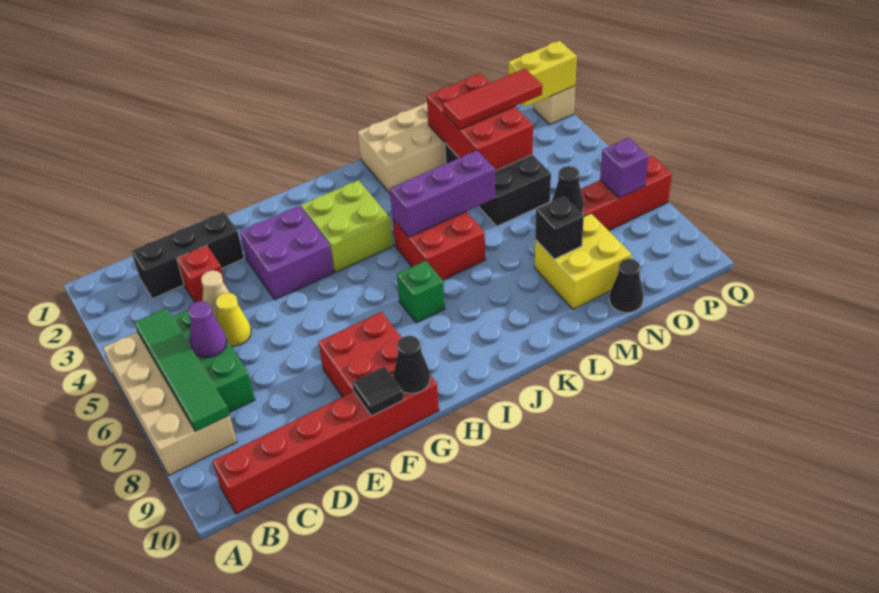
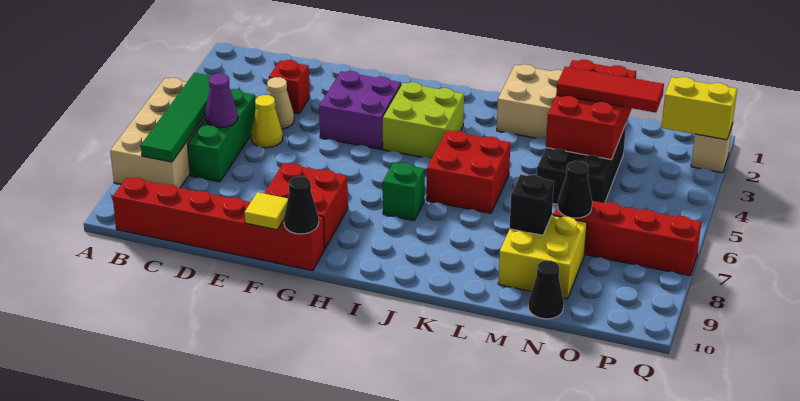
black 1x3 brick [131,212,244,299] -> none
black 1x1 tile [352,366,404,416] -> yellow 1x1 tile [244,192,288,230]
purple 1x3 brick [390,150,495,237] -> none
purple 1x1 brick [600,138,649,198] -> none

